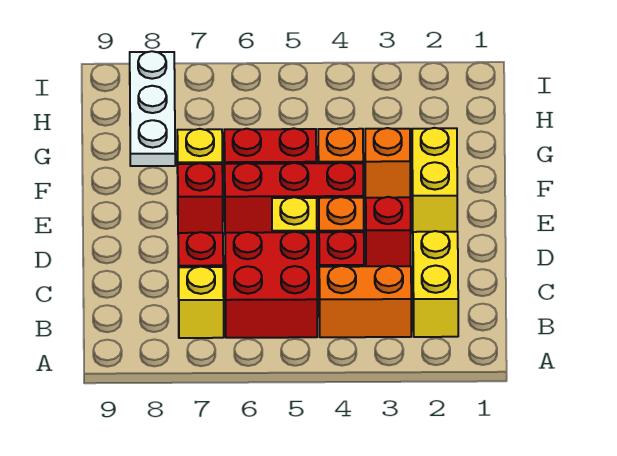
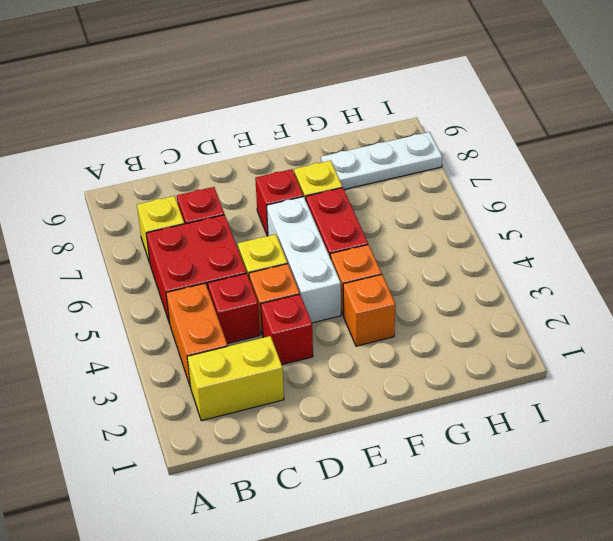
yellow 1x2 brick [412,128,457,232] -> none
red 1x3 brick [225,163,364,234] -> white 1x3 brick [266,197,341,323]

